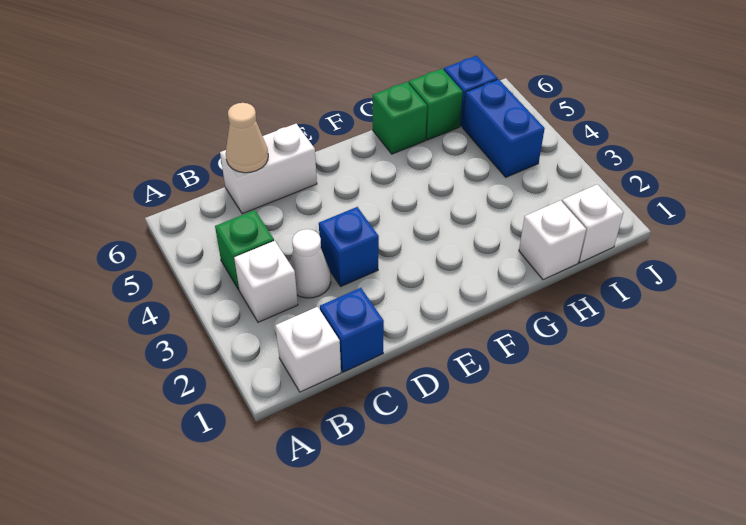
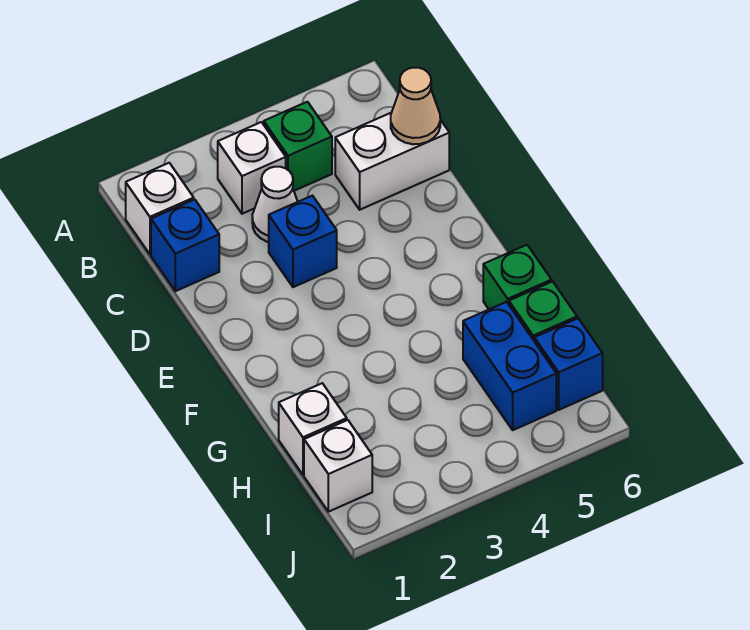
white 1x2 brick [220,124,317,214] -> white 1x2 brick turned to [335,112,449,210]
blue 1x2 brick [462,79,545,177] -> blue 1x2 brick turned to [463,302,556,430]

